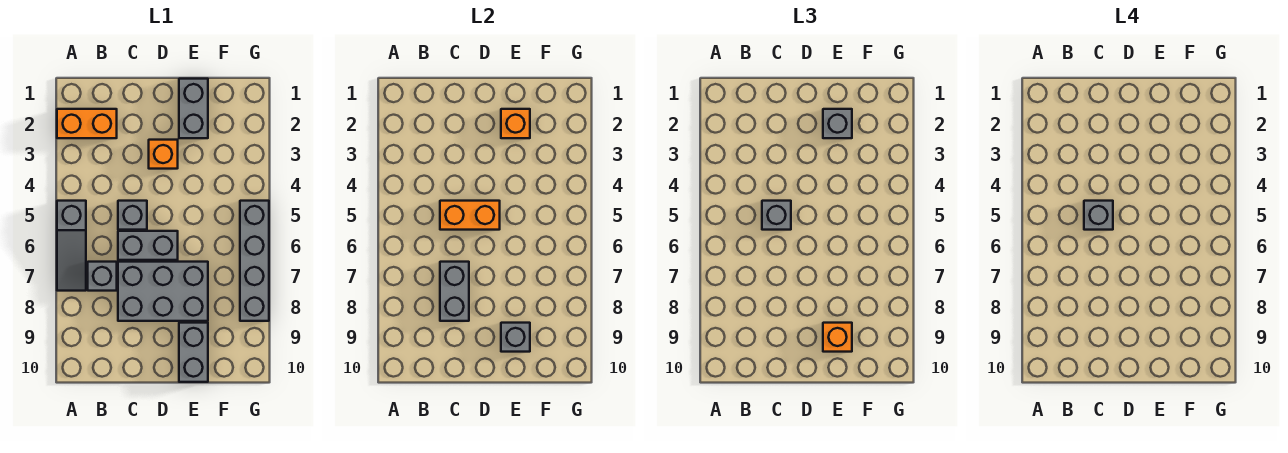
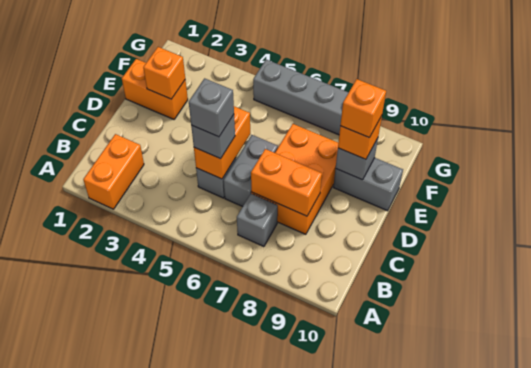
grey 1x3 slope [57,201,86,291] -> none
grey 2x3 brick [118,262,208,321] -> orange 2x3 brick [251,124,338,234]
grey 1x2 brick [440,262,469,321] -> orange 1x2 brick [251,149,322,216]
orange 1x1 brick [149,140,178,169] -> orange 1x1 brick moved to [340,79,386,138]
grey 1x2 brick [179,79,208,138] -> orange 1x2 brick [122,59,188,119]
grey 1x1 brick [823,109,852,138] -> none

